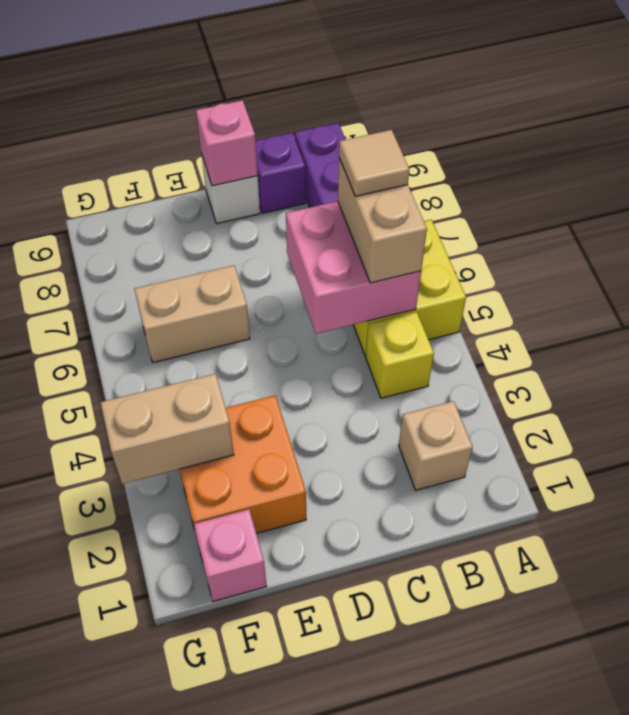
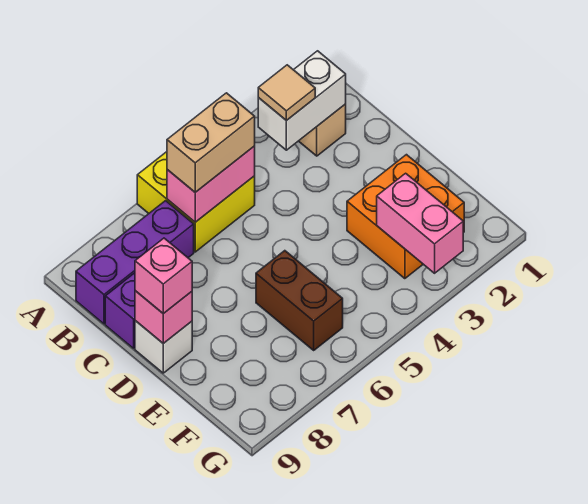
none -> white 1x2 brick [258,51,346,150]
yellow 1x1 brick [366,312,434,398] -> none
pink 2x2 brick [286,201,421,334] -> pink 1x2 brick [167,146,255,222]
tan 1x1 tile [339,130,409,196] -> tan 1x1 tile moved to [258,65,315,121]
tan 1x2 brick [134,265,250,362] -> brown 1x2 brick [256,251,343,350]
pink 1x1 brick [194,509,267,601] -> pink 1x1 brick moved to [135,238,192,314]
tan 1x2 brick [100,374,234,484] -> pink 1x2 brick [377,173,463,273]

